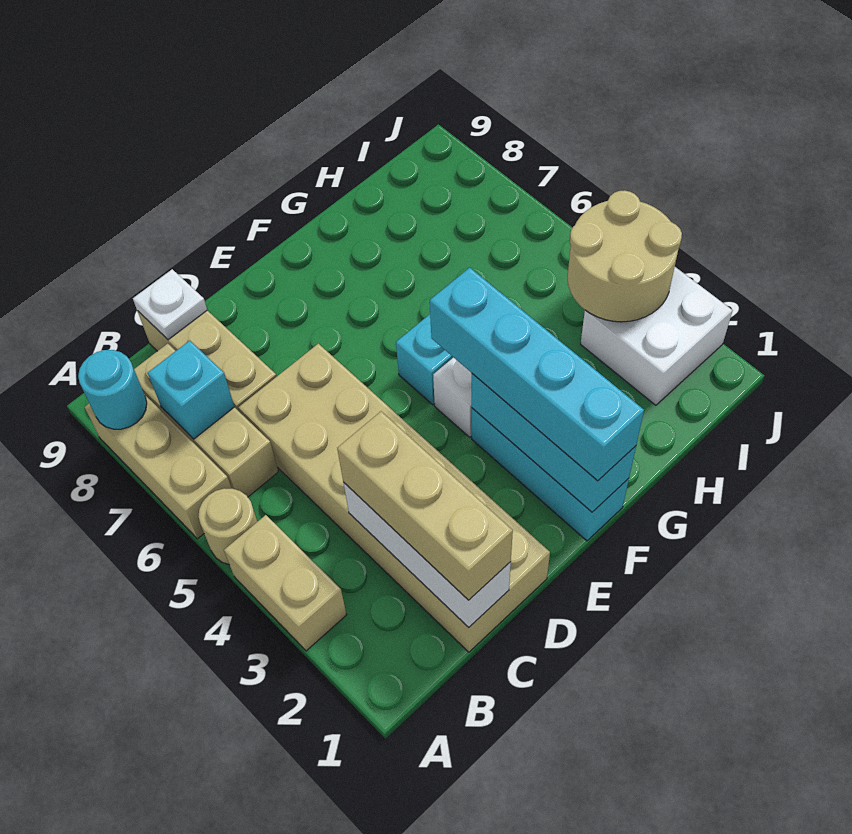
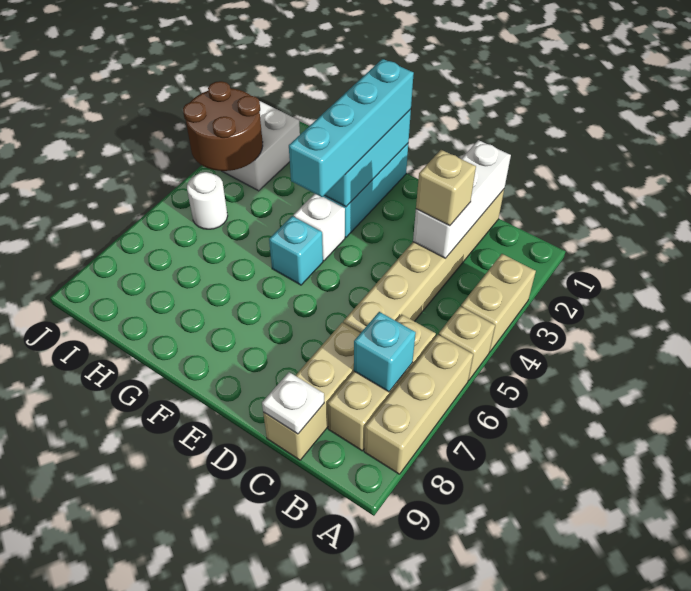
tan 1x1 round brick [198,488,257,564] -> tan 1x1 brick [439,306,495,381]
cyan 1x1 round brick [78,350,147,429] -> none
tan 2x6 brick [238,344,550,652] -> tan 1x6 brick [343,189,504,333]
tan 1x3 brick [337,411,513,600] -> tan 1x1 brick [416,150,476,226]
tan 2x2 round brick [568,190,682,322] -> brown 2x2 round brick [183,81,263,171]
none -> white 1x1 round brick [187,172,228,229]

